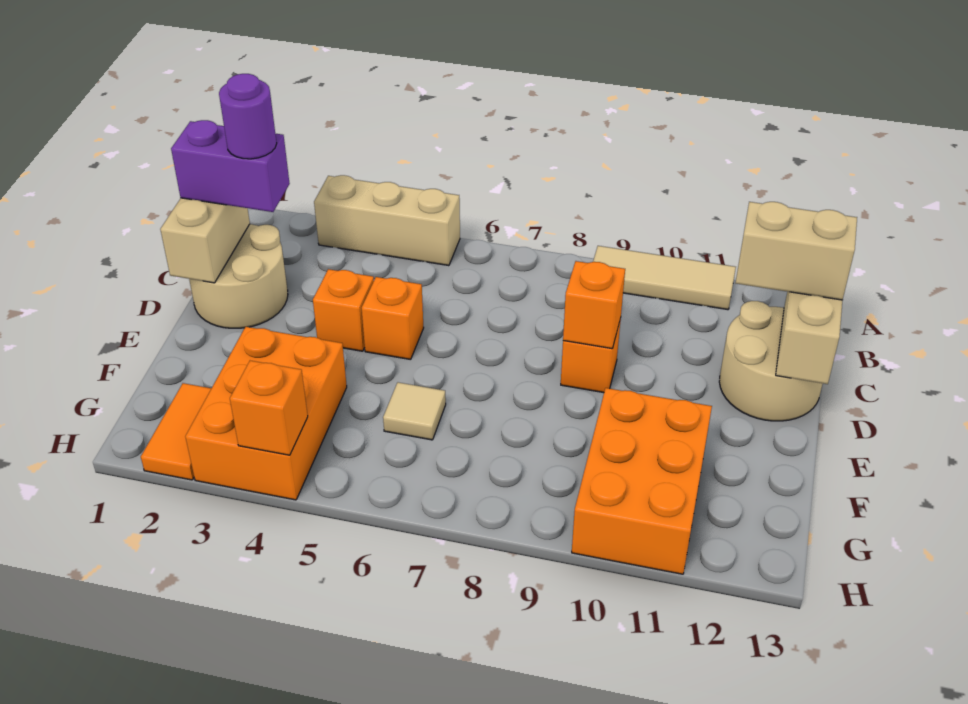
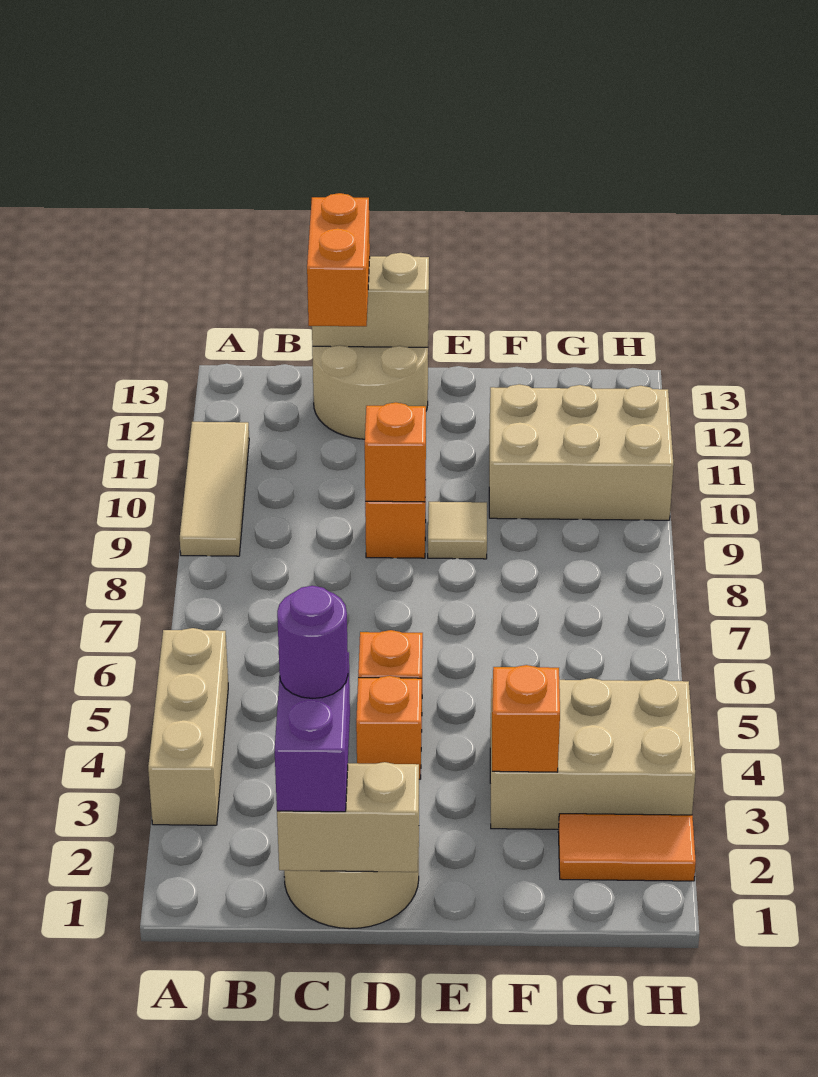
tan 1x2 brick [736,202,857,300] -> orange 1x2 brick [307,193,370,326]
orange 2x3 brick [185,327,347,500] -> tan 2x3 brick [490,678,695,829]
tan 1x1 tile [383,382,446,440] -> tan 1x1 tile moved to [428,502,487,559]
orange 2x3 brick [572,388,712,574] -> tan 2x3 brick [489,384,674,520]
orange 1x1 brick [230,361,308,455] -> orange 1x1 brick moved to [492,665,560,772]

